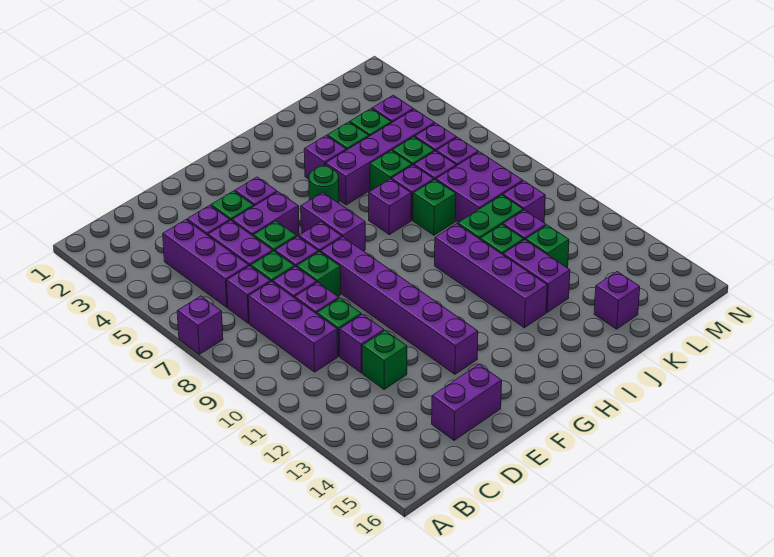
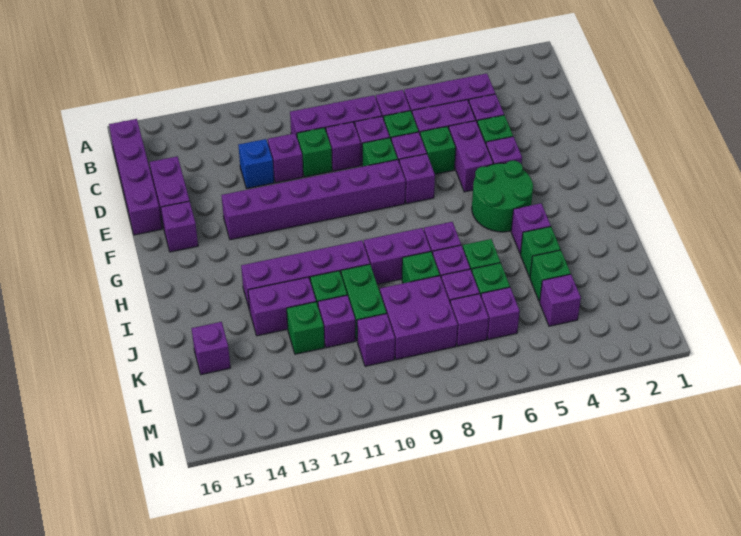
purple 1x1 brick [177,296,223,354] -> purple 1x1 brick moved to [161,201,198,252]
green 1x1 brick [362,331,407,389] -> blue 1x1 brick [238,139,274,188]
purple 1x2 brick [301,192,365,251] -> purple 1x2 brick moved to [364,228,431,284]
green 1x1 round brick [309,166,339,203] -> green 2x2 round brick [472,161,533,232]
purple 1x4 brick [326,109,435,205] -> purple 1x4 brick moved to [109,119,162,235]

